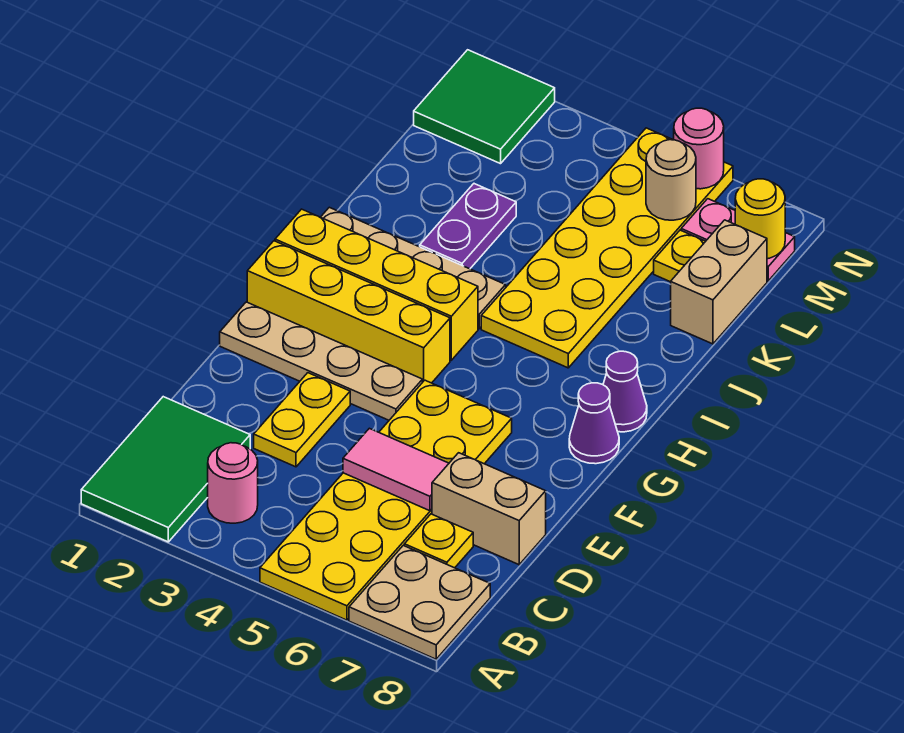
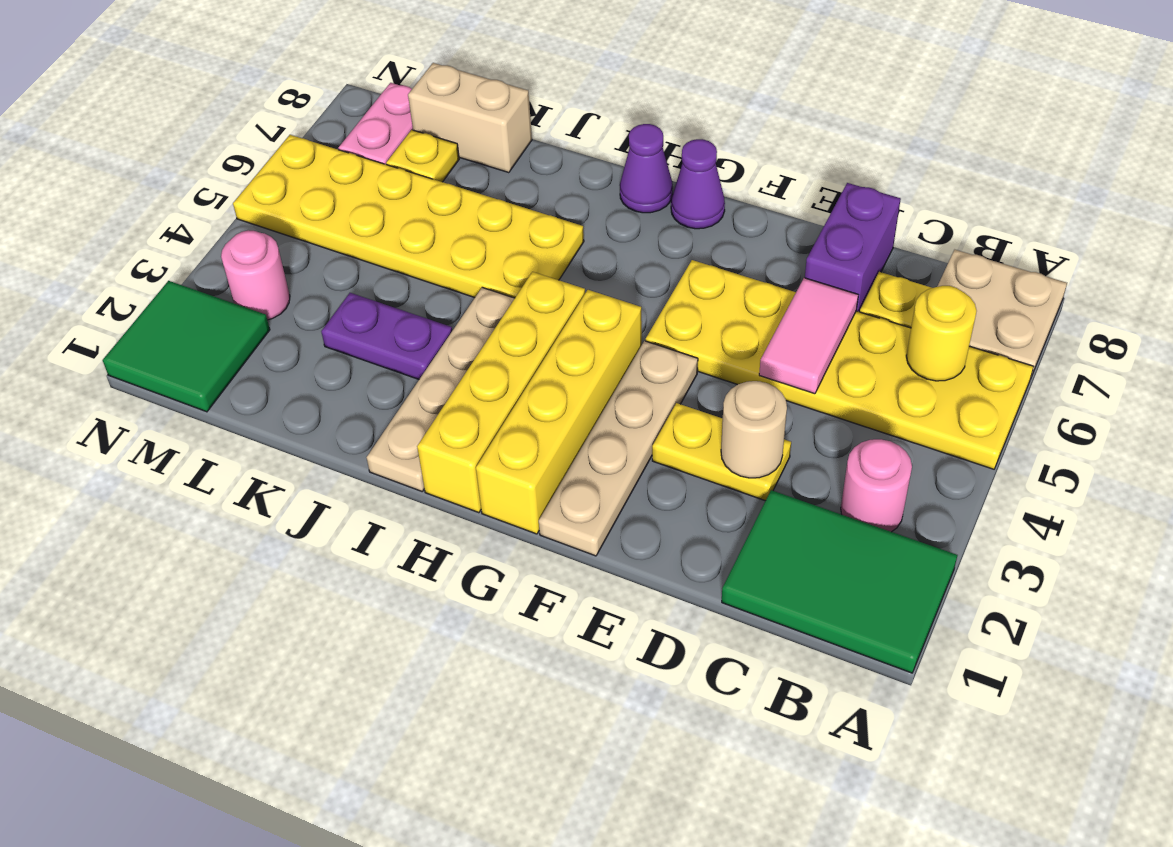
tan 1x2 brick [432,453,546,565] -> purple 1x2 brick [805,183,901,312]
tan 1x1 round brick [646,140,696,220] -> tan 1x1 round brick moved to [721,381,787,478]
yellow 1x1 round brick [735,179,785,259] -> yellow 1x1 round brick moved to [906,286,977,381]
pink 1x1 round brick [674,108,724,189] -> pink 1x1 round brick moved to [221,230,290,320]

